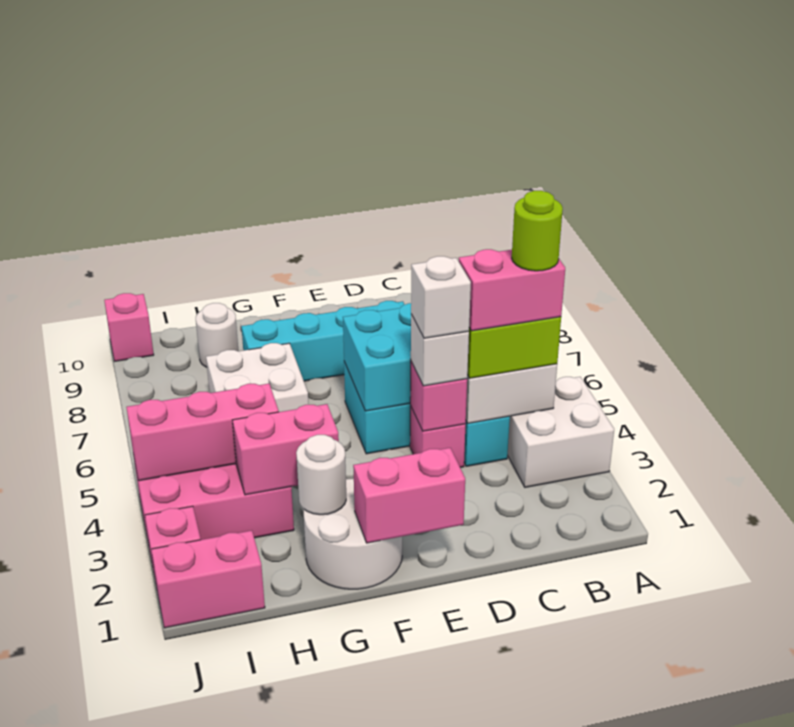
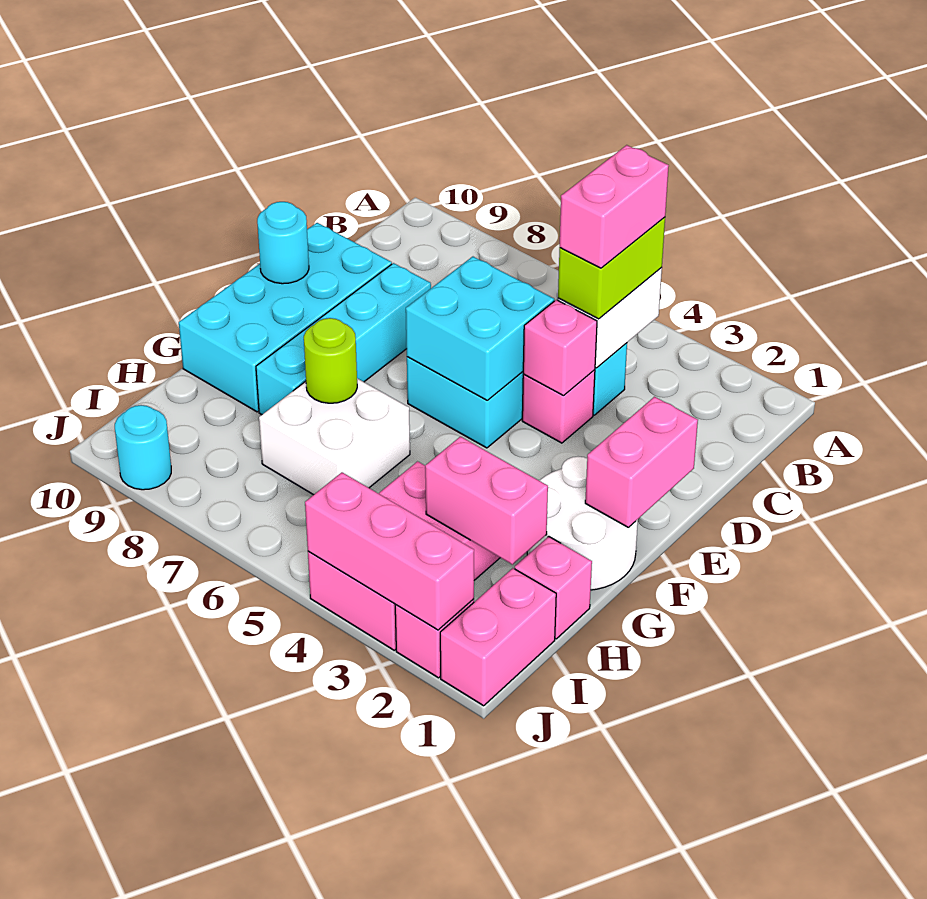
white 2x2 brick [507,377,614,487] -> none
lime 1x1 round brick [512,191,563,271] -> lime 1x1 round brick moved to [304,318,357,403]
white 1x1 brick [411,314,469,386] -> none
white 1x1 brick [411,256,471,338] -> none
none -> cyan 2x4 brick [179,223,392,412]
none -> cyan 1x1 round brick [257,202,309,284]
white 1x1 round brick [296,435,346,515] -> none
pink 1x2 brick [233,404,339,495] -> pink 1x2 brick turned to [425,437,548,564]
pink 1x3 brick [126,384,279,481] -> pink 1x3 brick turned to [305,473,474,630]
white 1x1 round brick [196,303,238,367] -> none
none -> cyan 1x1 round brick [115,405,171,490]
pink 1x1 brick [104,293,154,361] -> pink 1x1 brick moved to [515,537,592,639]

